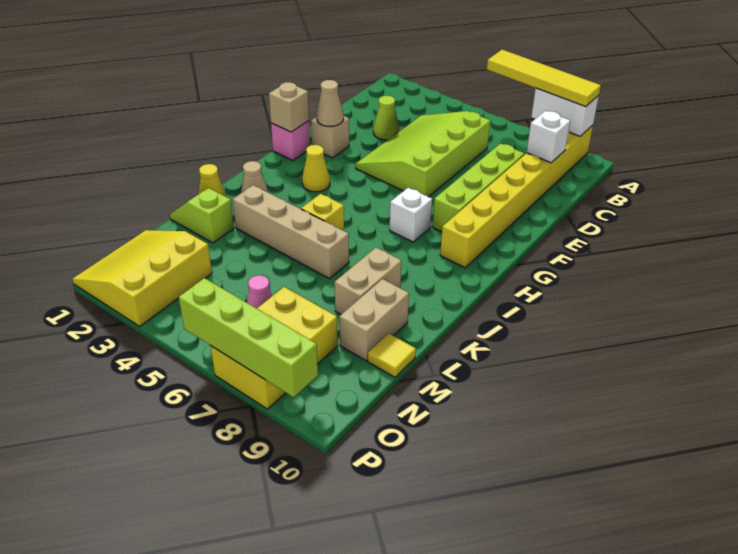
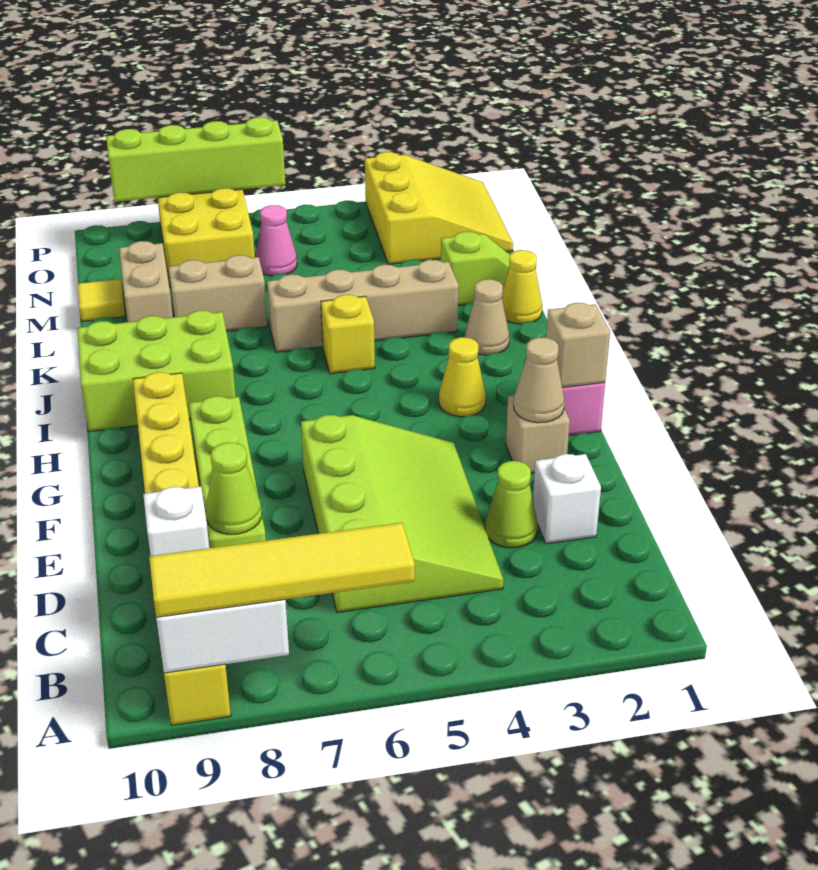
none -> lime 1x1 cone [206,442,262,534]
white 1x1 brick [390,188,432,242] -> white 1x1 brick moved to [533,454,601,544]
none -> lime 2x3 brick [77,310,236,432]
tan 1x2 brick [335,248,401,314] -> tan 1x2 brick turned to [169,255,267,331]

